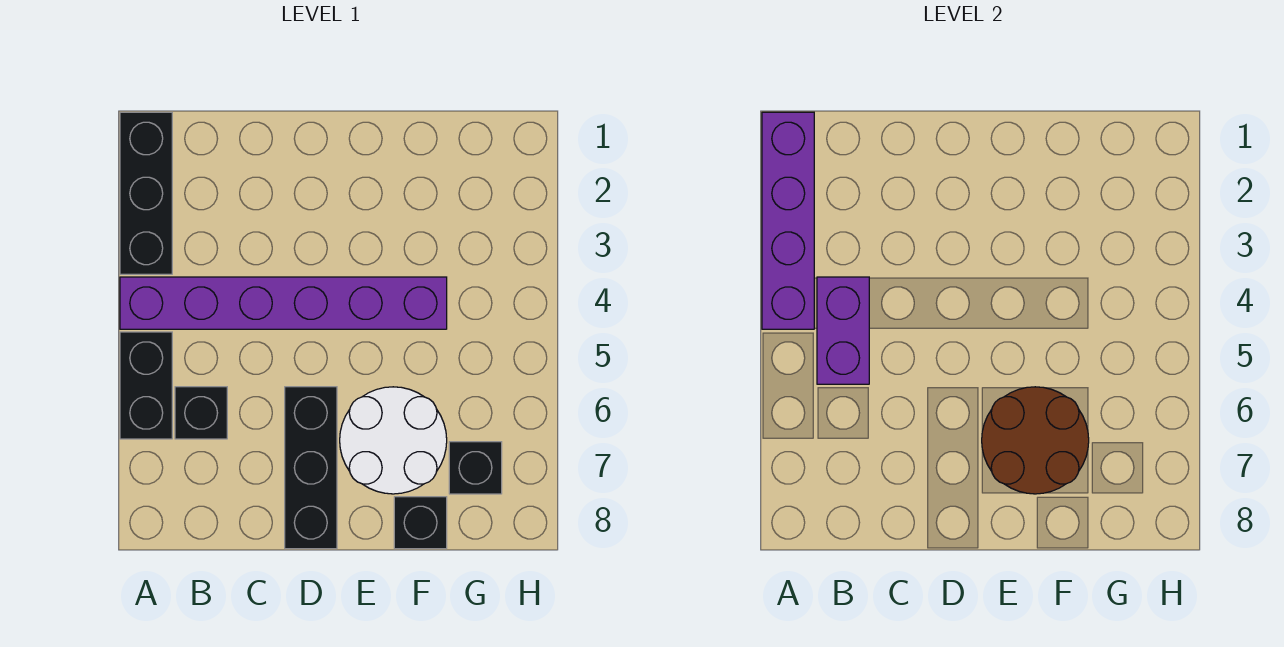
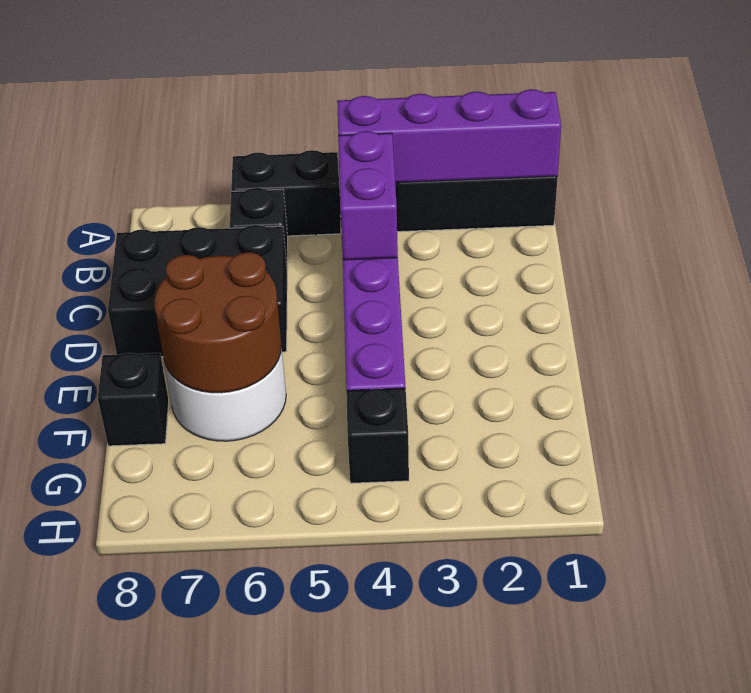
purple 1x2 brick [817,277,869,384] -> purple 1x2 brick turned to [338,131,398,260]
black 1x3 brick [285,387,337,549] -> black 2x3 brick [108,225,287,357]
black 1x1 brick [449,442,502,494] -> black 1x1 brick moved to [346,388,409,483]

